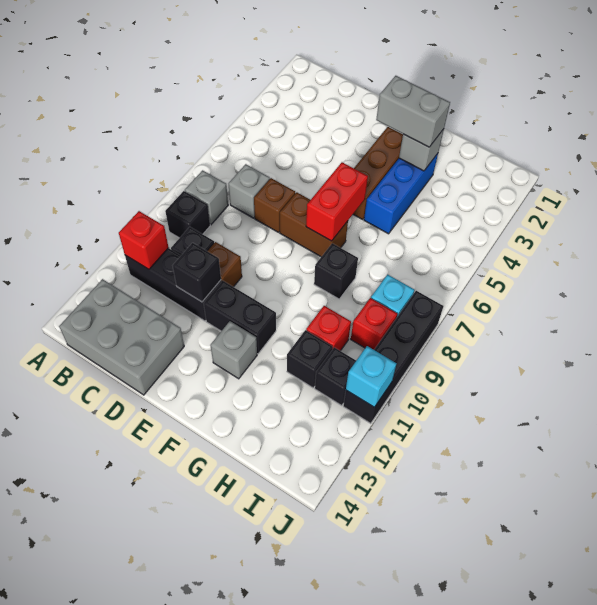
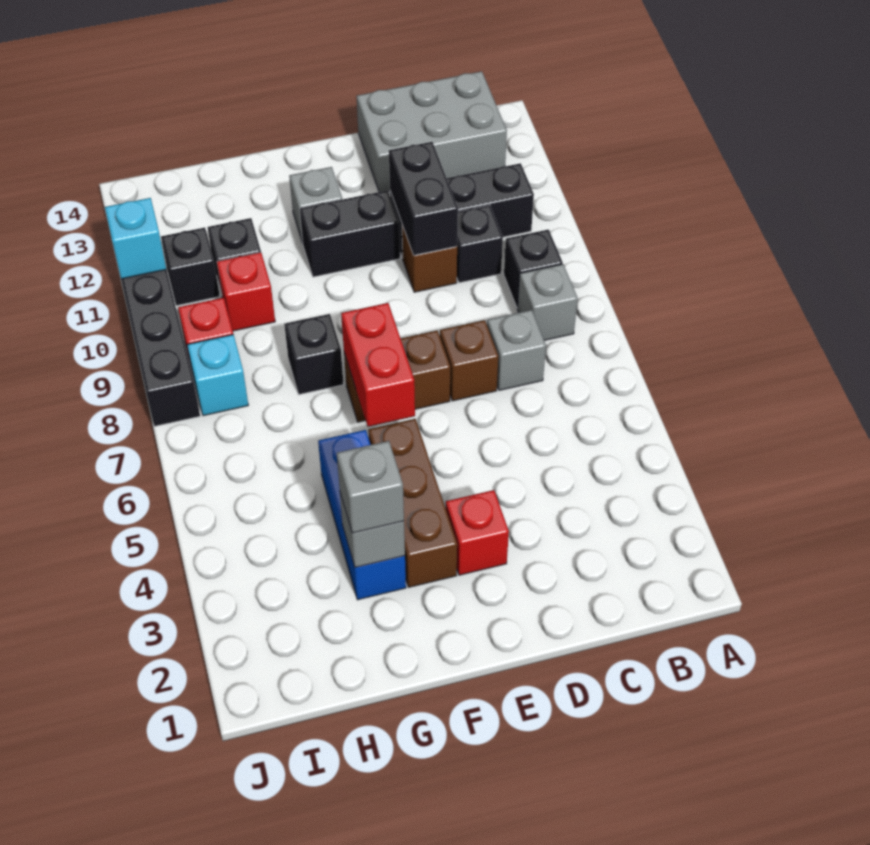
red 1x1 brick [119,211,169,269] -> red 1x1 brick moved to [446,490,509,575]
black 1x1 brick [173,243,221,302] -> black 1x2 brick [389,142,458,255]
grey 1x2 brick [376,76,450,147] -> grey 1x1 brick [337,441,404,533]

